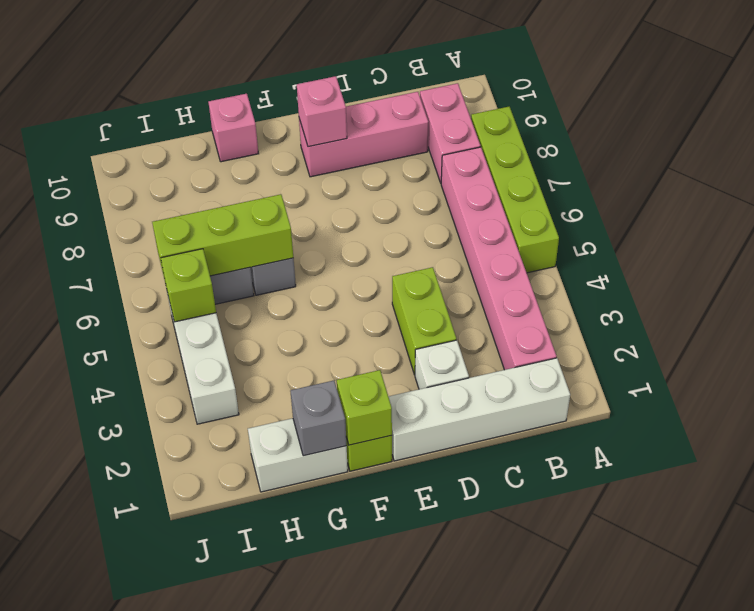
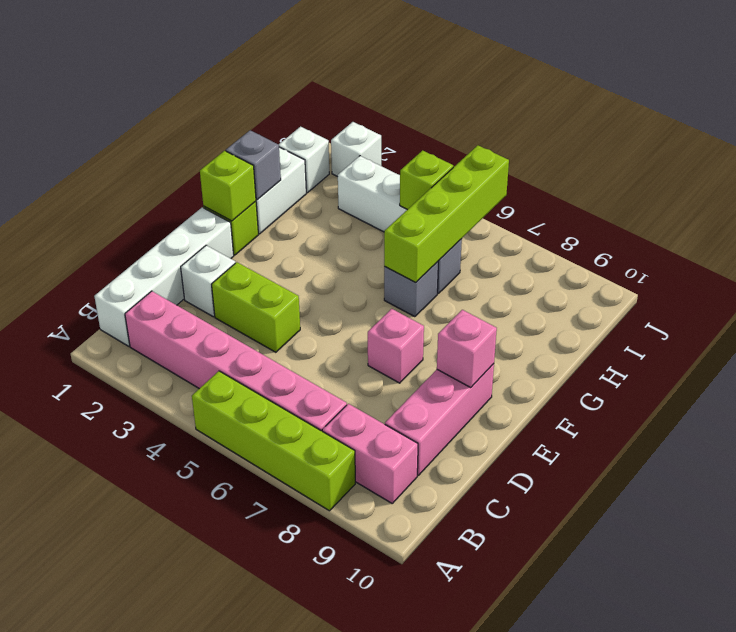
lime 1x3 brick [152,194,293,280] -> lime 1x4 brick [384,145,509,282]
pink 1x1 brick [208,94,259,162] -> pink 1x1 brick moved to [368,309,424,383]
none -> white 1x1 brick [279,127,329,193]
none -> white 1x1 brick [331,122,381,177]

